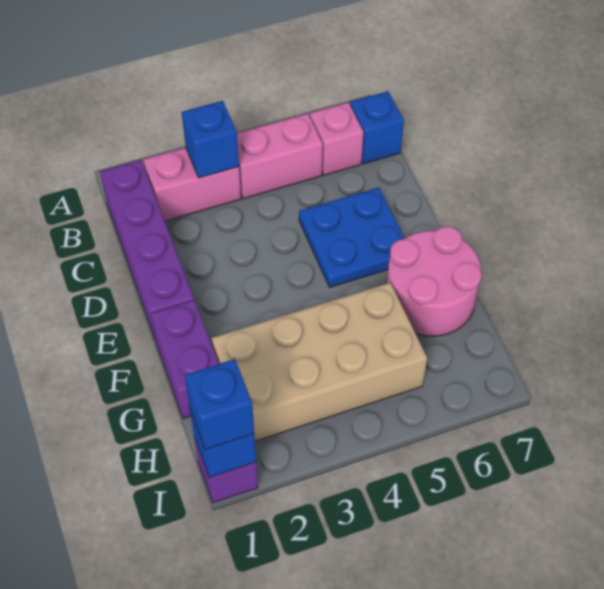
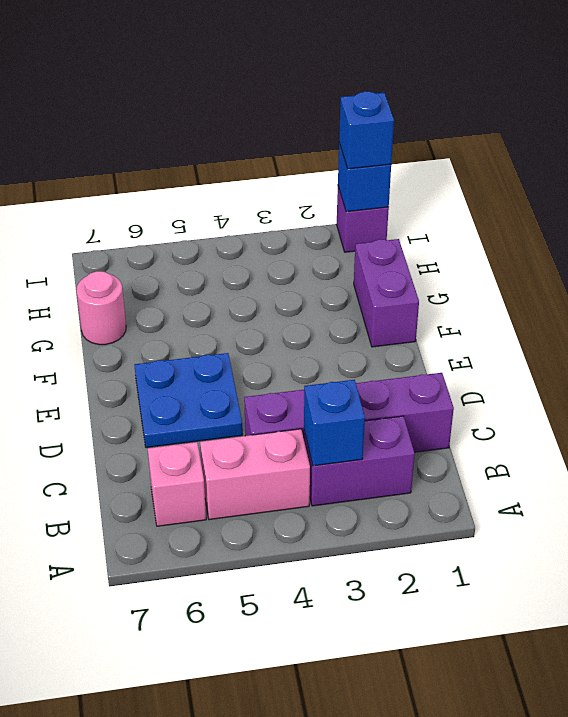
purple 1x4 brick [100,160,194,338] -> purple 1x4 brick turned to [244,373,454,452]
pink 1x2 brick [143,147,241,221] -> purple 1x2 brick [304,416,415,506]
blue 1x1 brick [350,91,404,164] -> none
pink 2x2 round brick [387,226,481,336] -> pink 1x1 round brick [76,271,126,345]
tan 2x4 brick [212,283,427,441] -> none

